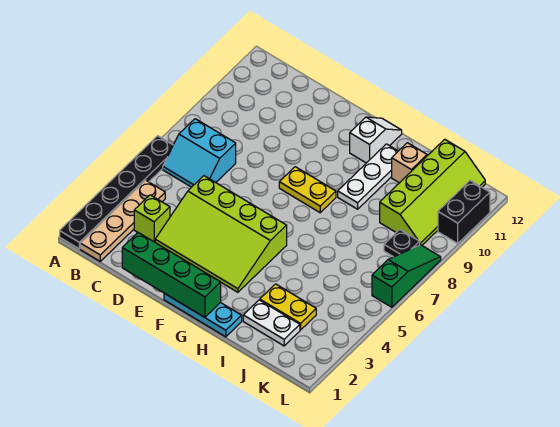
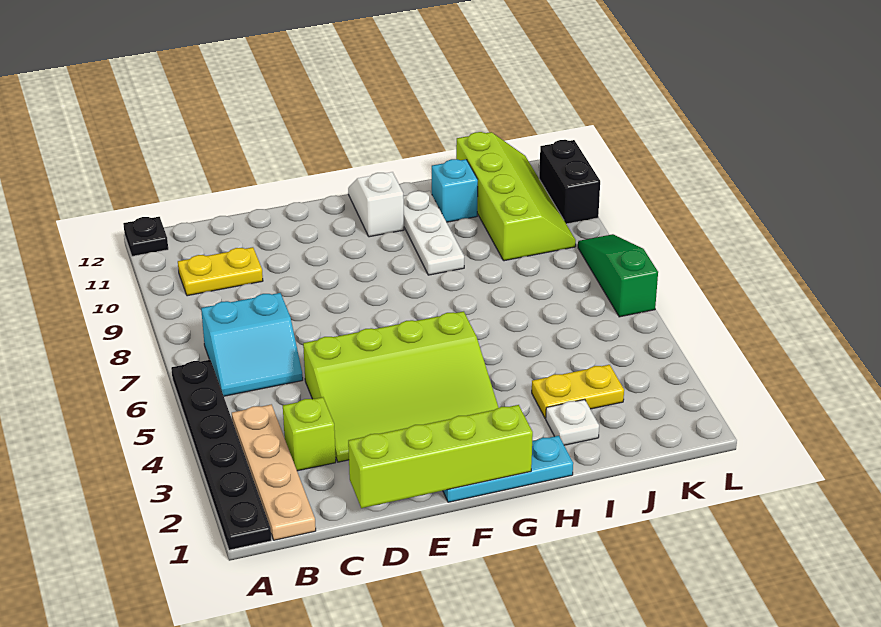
green 1x4 brick [122,233,221,317] -> lime 1x4 brick [348,405,533,508]
yellow 1x2 plate [279,167,336,213] -> yellow 1x2 plate moved to [178,247,263,296]
white 1x2 plate [243,300,300,346] -> white 1x1 plate [546,399,599,445]
tan 1x1 brick [392,143,427,183] -> cyan 1x1 brick [432,159,478,222]
black 1x1 plate [384,229,420,257] -> black 1x1 plate moved to [123,217,168,256]

